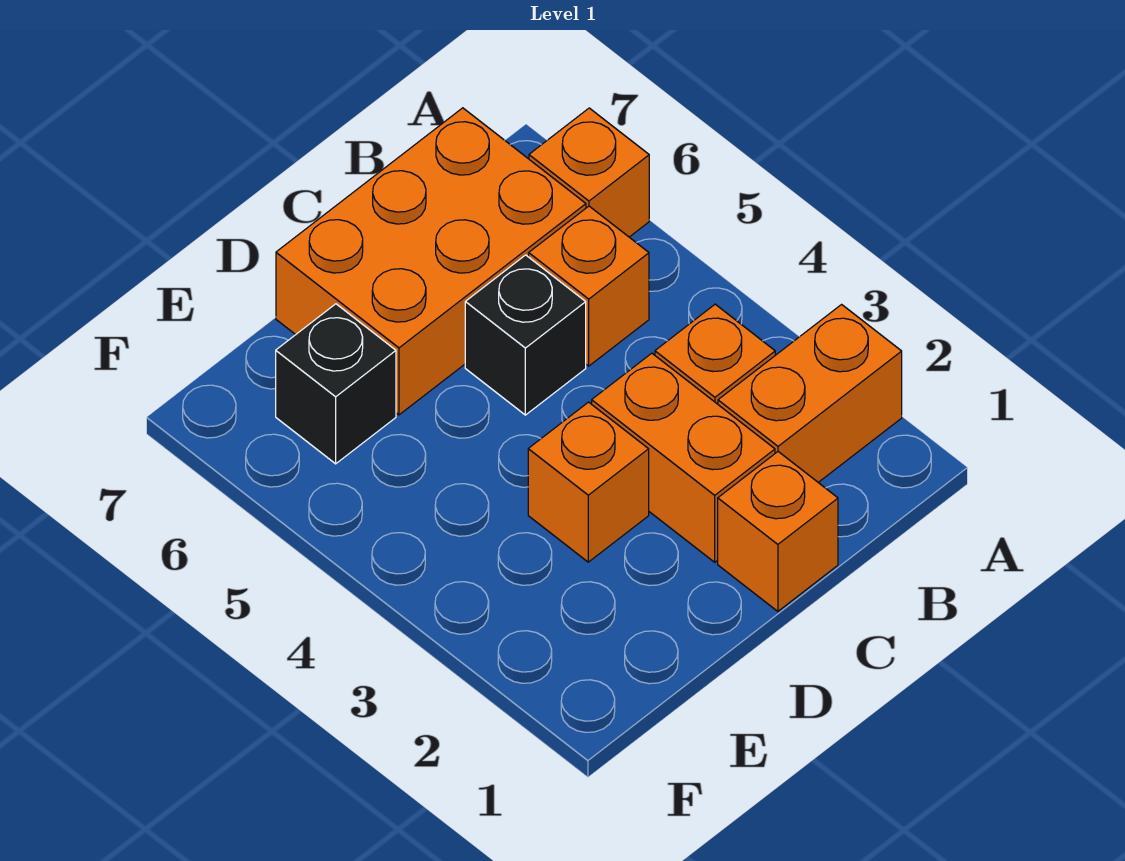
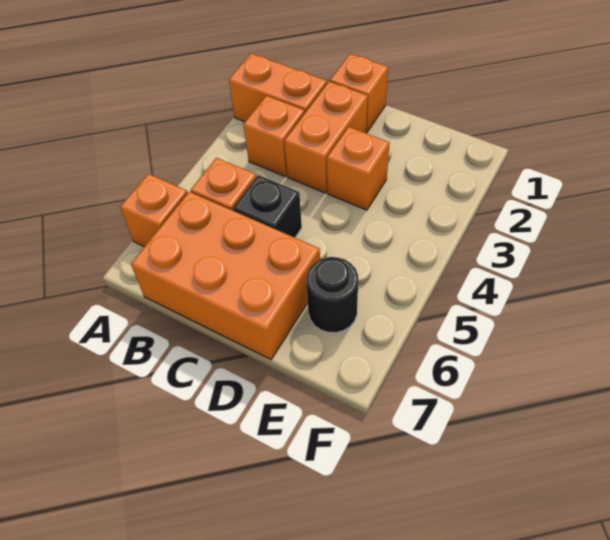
black 1x1 brick [276,304,396,464] -> black 1x1 round brick [307,257,358,333]

